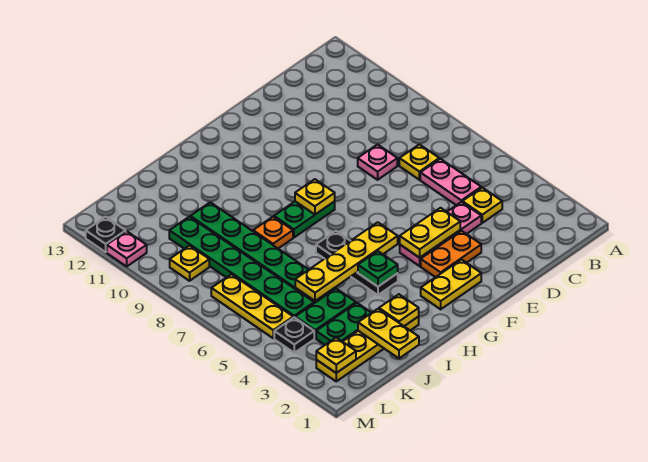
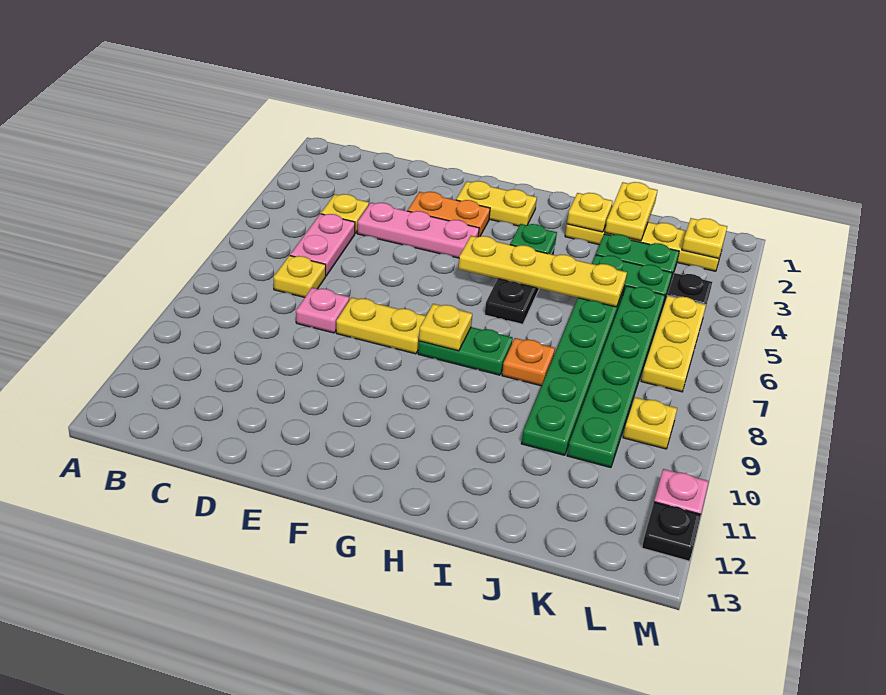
yellow 1x2 plate [400,208,460,258] -> yellow 1x2 plate moved to [336,297,426,354]

